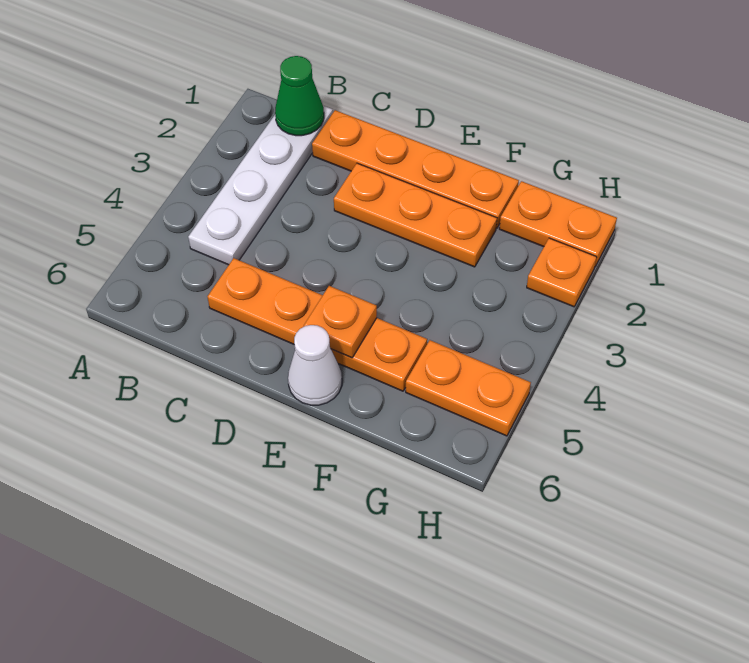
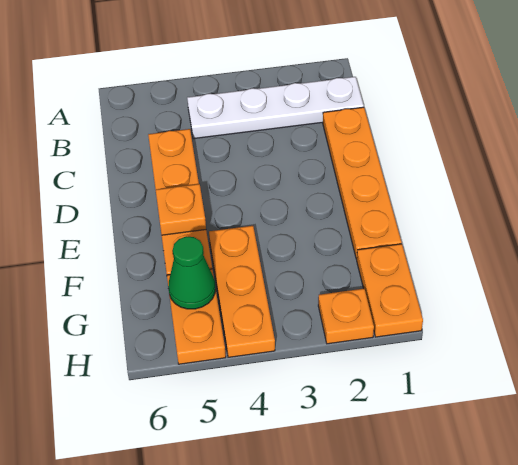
green 1x1 cone [275,56,324,136] -> green 1x1 cone moved to [168,236,215,309]
orange 1x3 plate [334,163,497,267] -> orange 1x3 plate moved to [209,226,275,357]
white 1x1 cone [288,325,342,405] -> none

